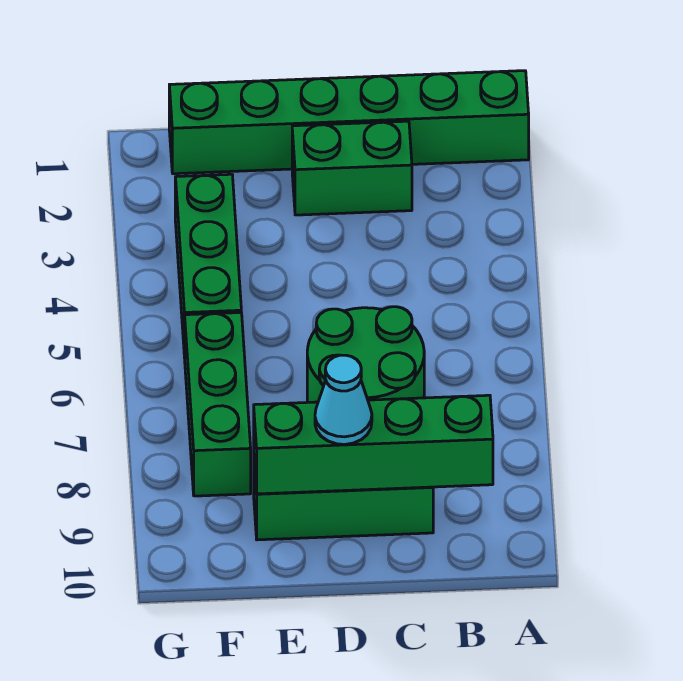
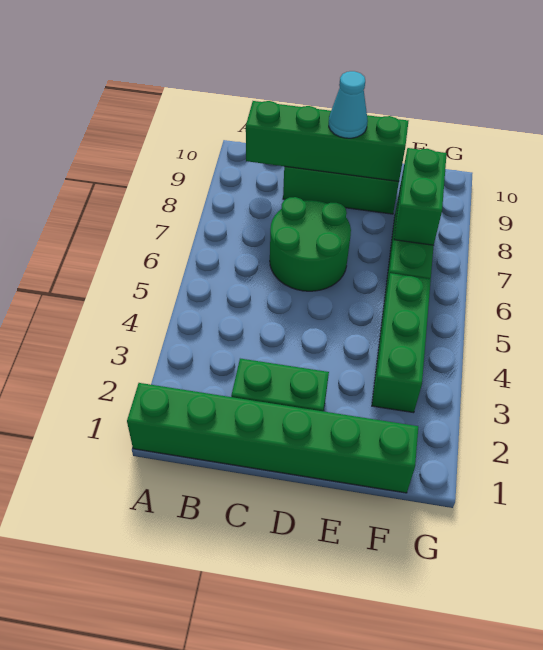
none -> green 1x2 brick [394,148,447,245]

